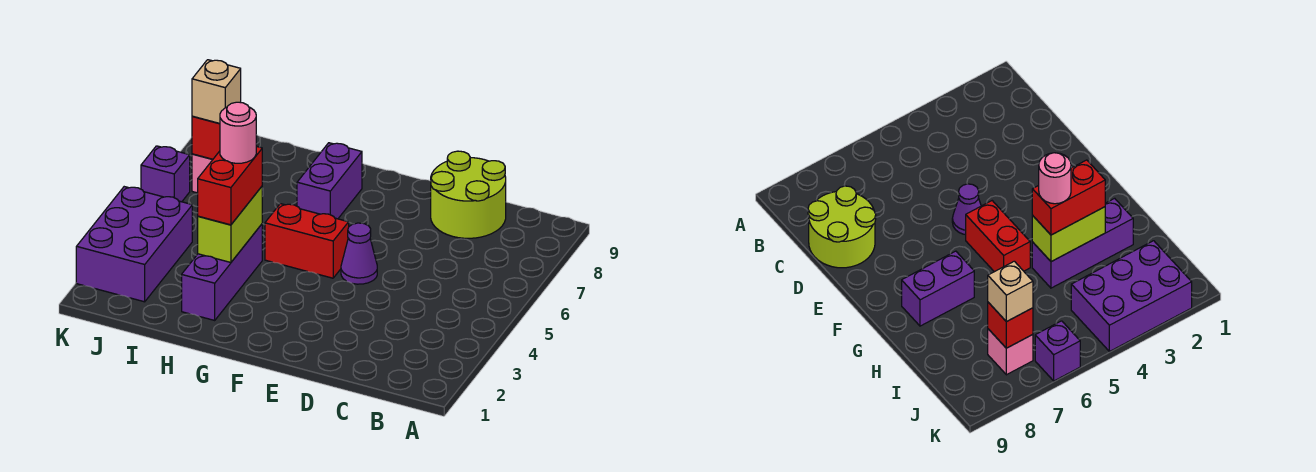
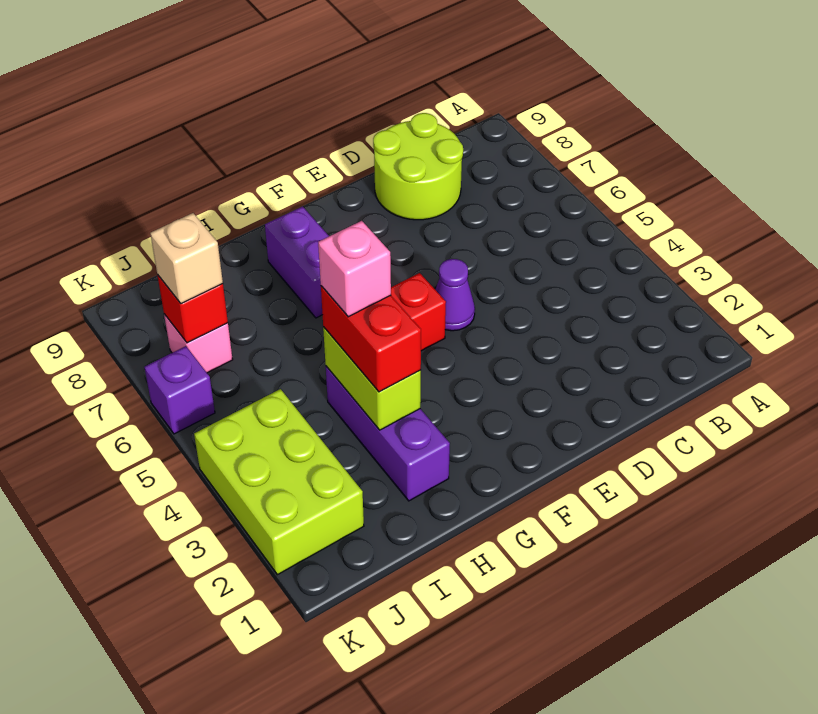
pink 1x1 round brick [220,102,256,163] -> pink 1x1 brick [318,221,391,317]
purple 2x3 brick [76,187,192,302] -> lime 2x3 brick [194,389,364,575]

